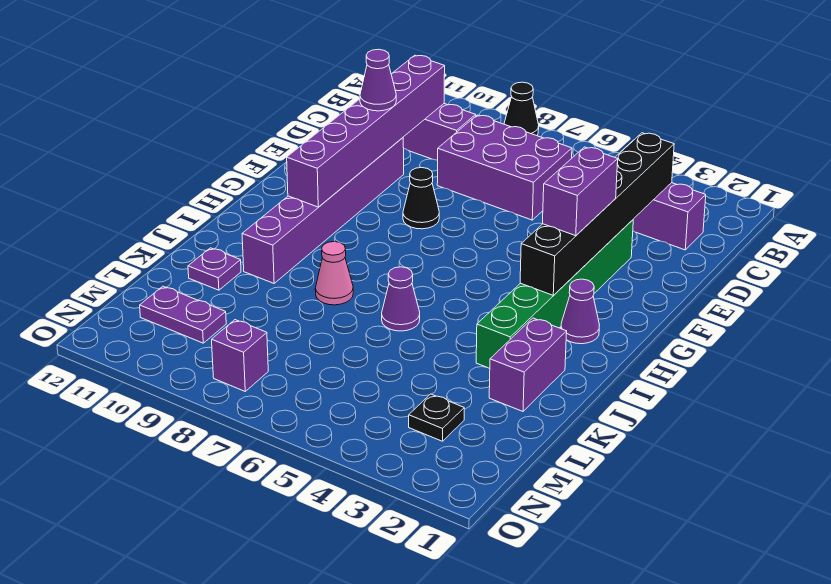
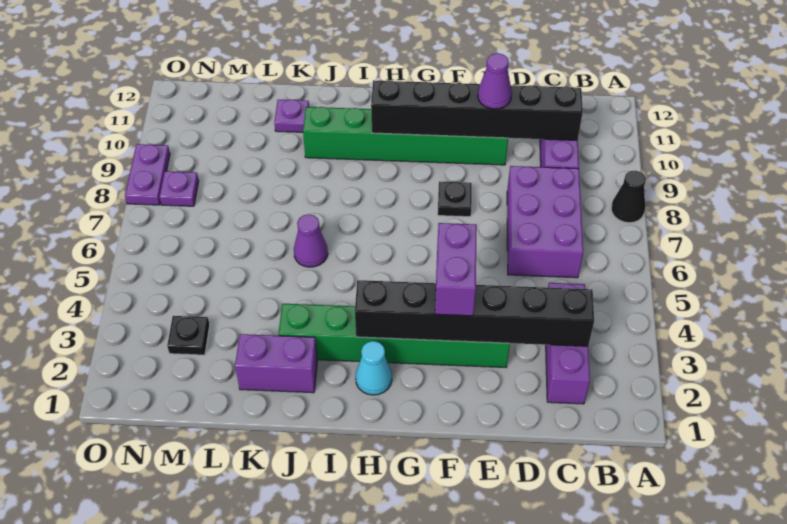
purple 1x6 brick [287,55,445,207] -> black 1x6 brick [371,80,583,140]
purple 1x6 brick [242,138,404,283] -> green 1x6 brick [303,107,508,165]
purple 1x2 brick [542,147,618,236] -> purple 1x2 brick turned to [435,223,477,316]
black 1x1 cone [403,168,439,229] -> black 1x1 plate [438,181,472,217]
purple 1x1 cone [561,279,599,344] -> cyan 1x1 cone [356,341,392,395]
pink 1x1 cone [315,242,353,305] -> none
purple 1x2 plate [140,286,226,343] -> purple 1x2 plate moved to [125,144,170,205]
purple 1x1 brick [212,320,268,391] -> purple 1x1 plate [160,171,199,206]

